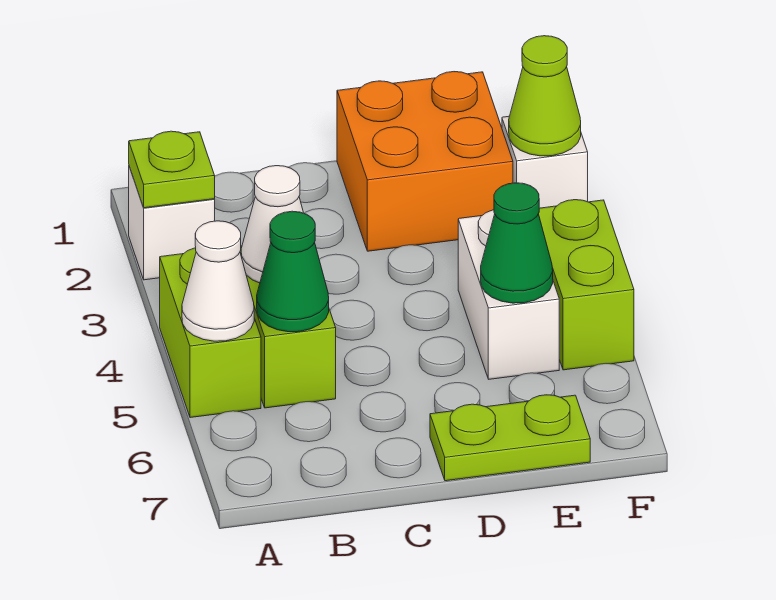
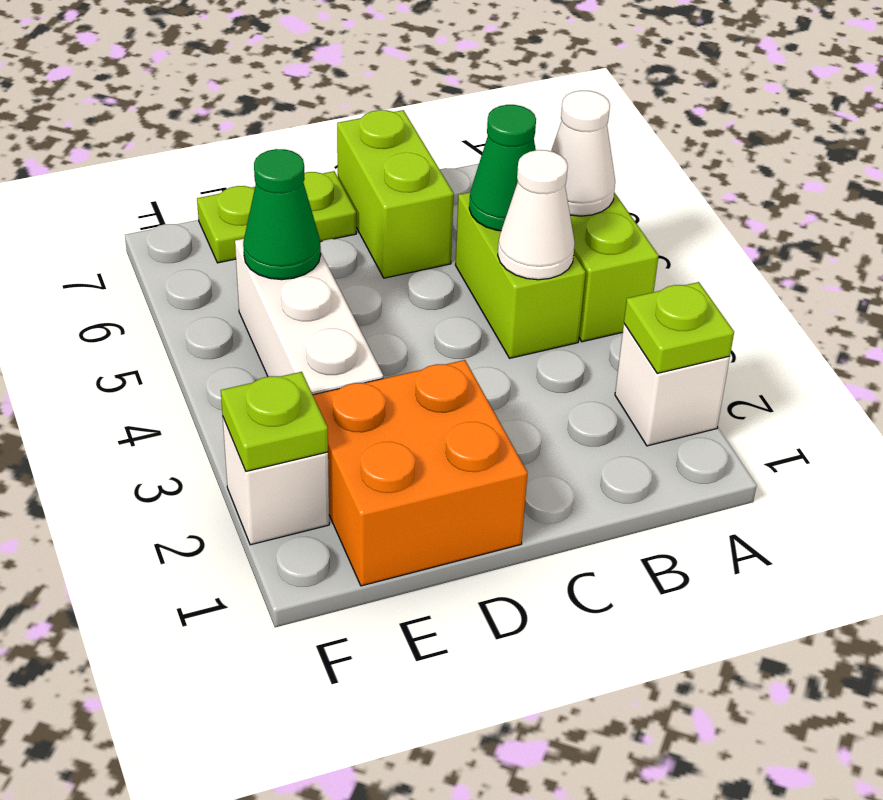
white 1x2 brick [458,210,559,379] -> white 1x3 brick [235,239,383,395]
lime 1x1 cone [509,36,581,156] -> lime 1x1 plate [221,372,328,471]
lime 1x2 brick [538,200,634,370] -> lime 1x2 brick moved to [337,110,454,278]

